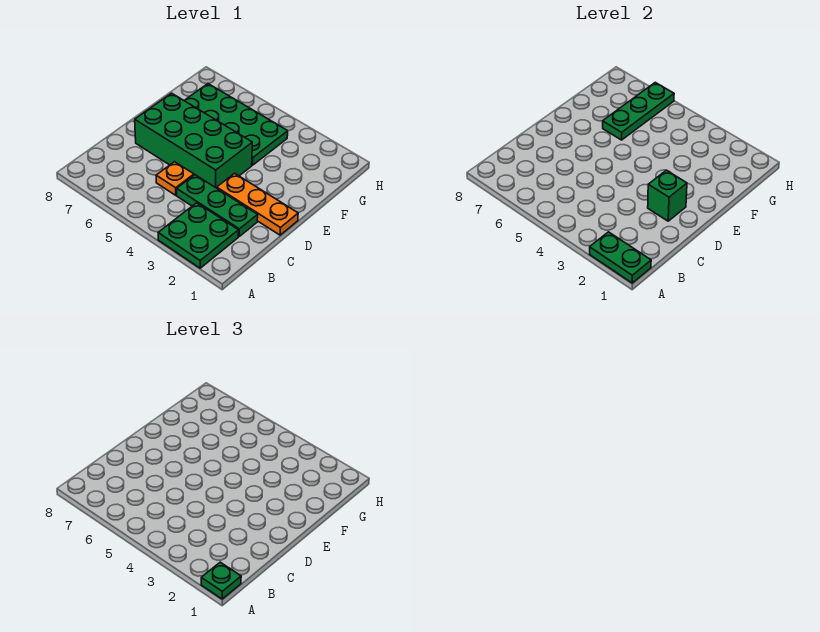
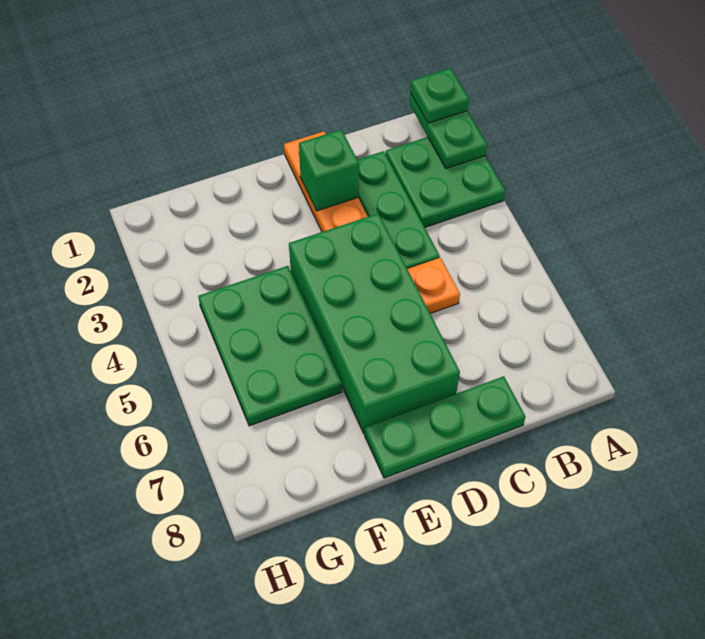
green 2x4 plate [184,84,288,165] -> green 2x3 plate [198,266,342,426]
green 1x3 plate [603,82,674,140] -> green 1x3 plate moved to [365,376,525,478]

